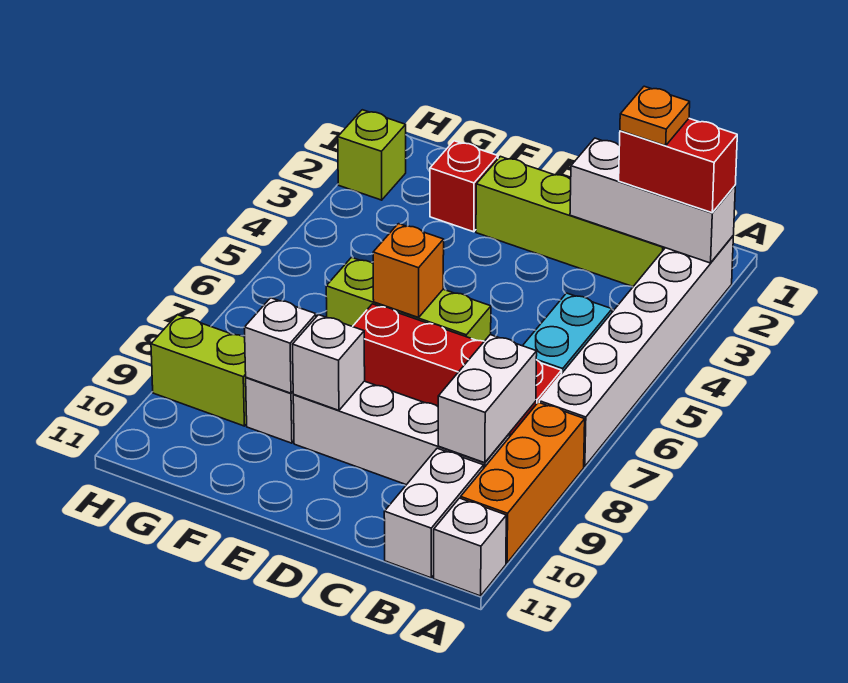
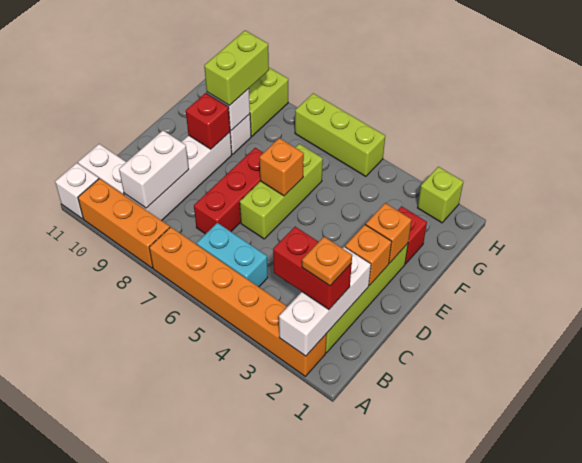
white 1x6 brick [539,236,733,467] -> orange 1x6 brick [149,227,327,376]
red 1x2 brick [619,119,737,213] -> red 1x2 brick turned to [273,227,352,310]
red 1x4 brick [353,304,562,436] -> red 1x3 brick [194,148,263,234]
white 1x2 brick [438,335,537,463] -> white 1x2 brick turned to [119,131,189,208]
none -> orange 1x1 brick [345,225,392,285]
none -> orange 1x1 brick [366,203,412,263]
white 1x1 brick [293,315,365,410] -> red 1x1 brick [186,93,230,149]
none -> lime 1x2 brick [204,31,269,106]
none -> lime 1x3 brick [295,93,385,176]

